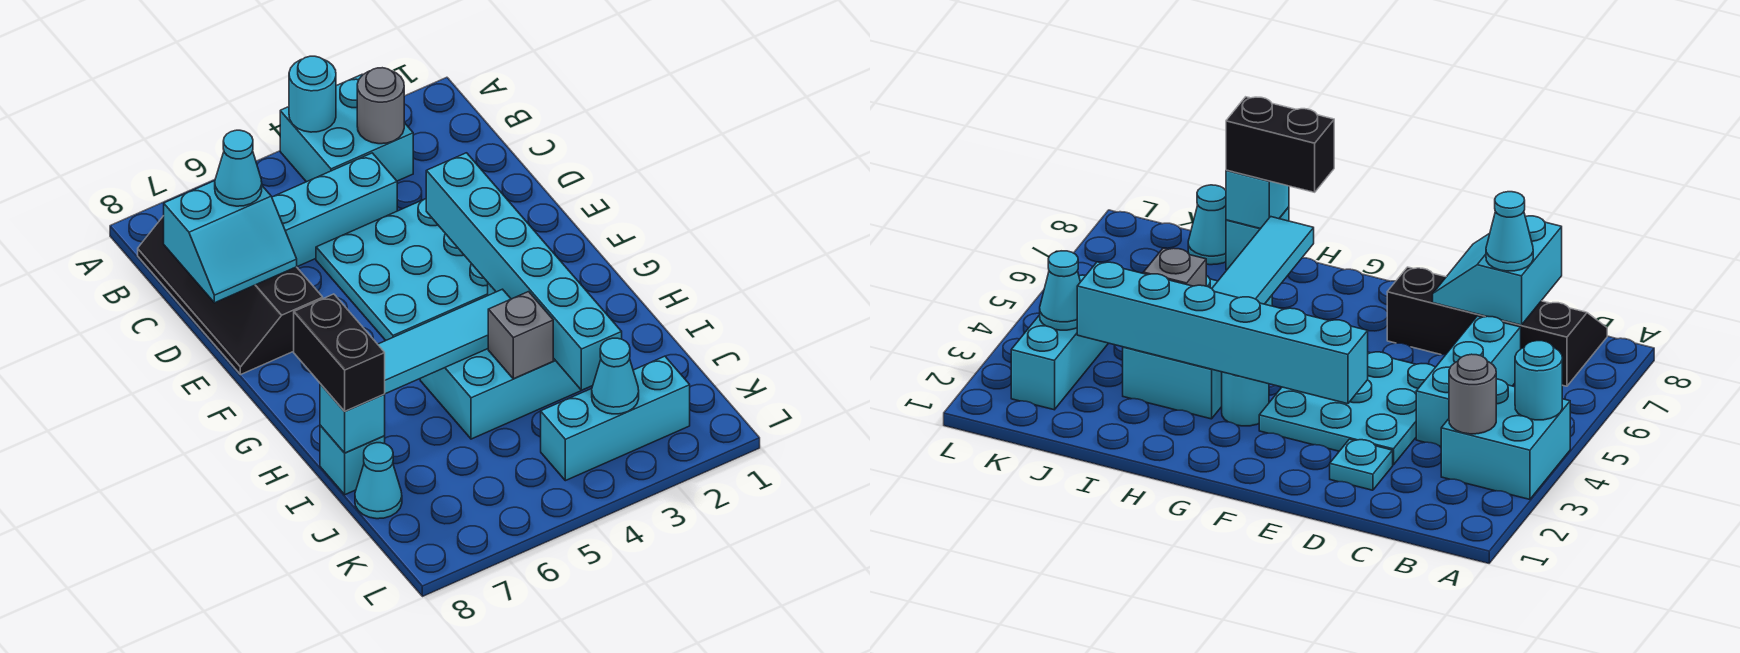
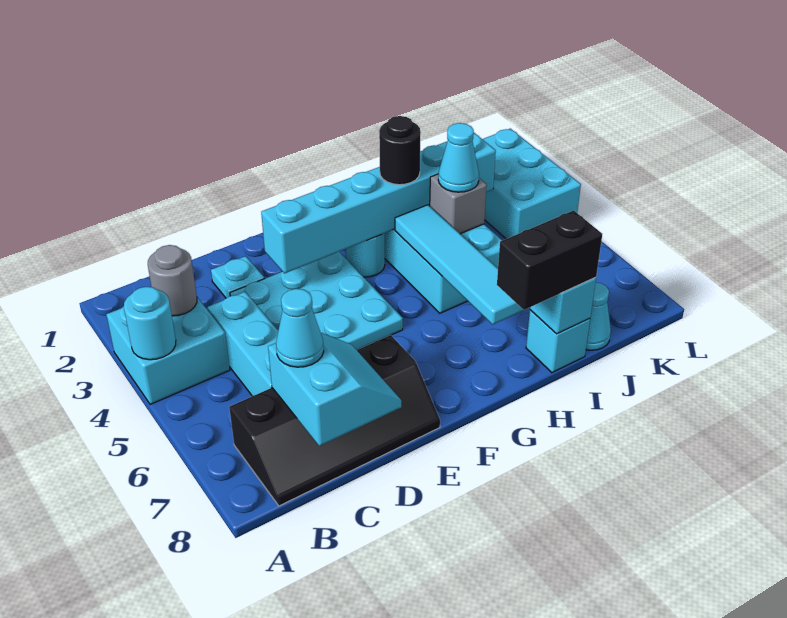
none -> black 1x1 round brick [379,116,421,185]
cyan 1x3 brick [541,356,690,481] -> cyan 2x3 brick [483,129,581,239]
cyan 1x1 cone [592,338,639,414] -> cyan 1x1 cone moved to [438,123,479,192]

